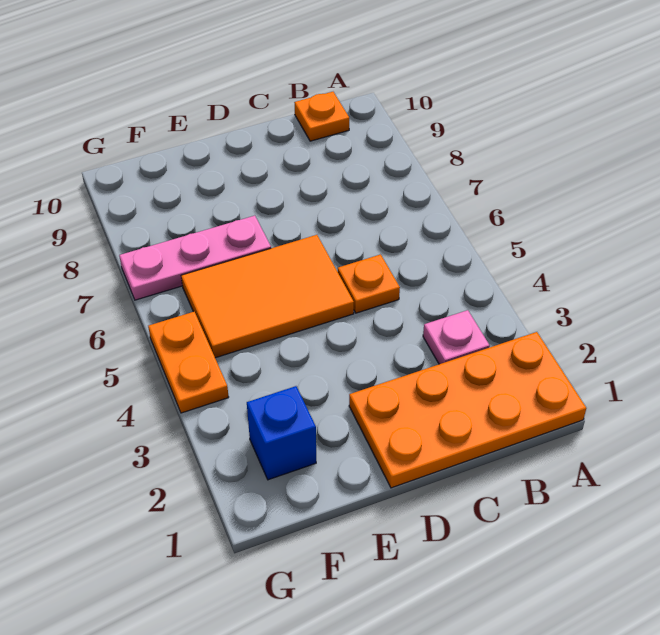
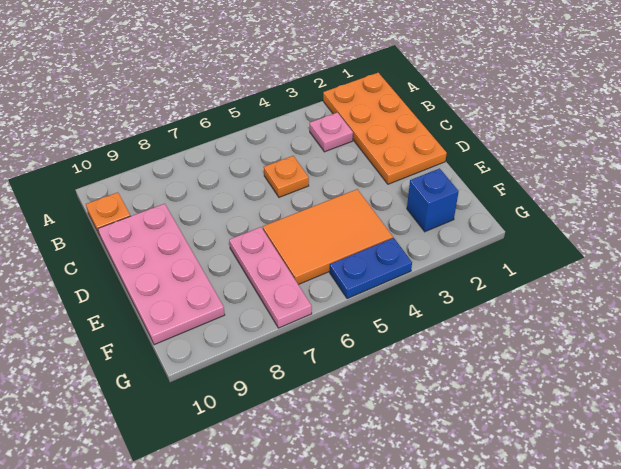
none -> pink 2x4 plate [98,204,225,345]
orange 2x3 tile [181,235,354,358] -> orange 2x3 tile turned to [263,189,393,285]
orange 1x2 plate [148,312,229,413] -> blue 1x2 plate [330,238,412,299]

